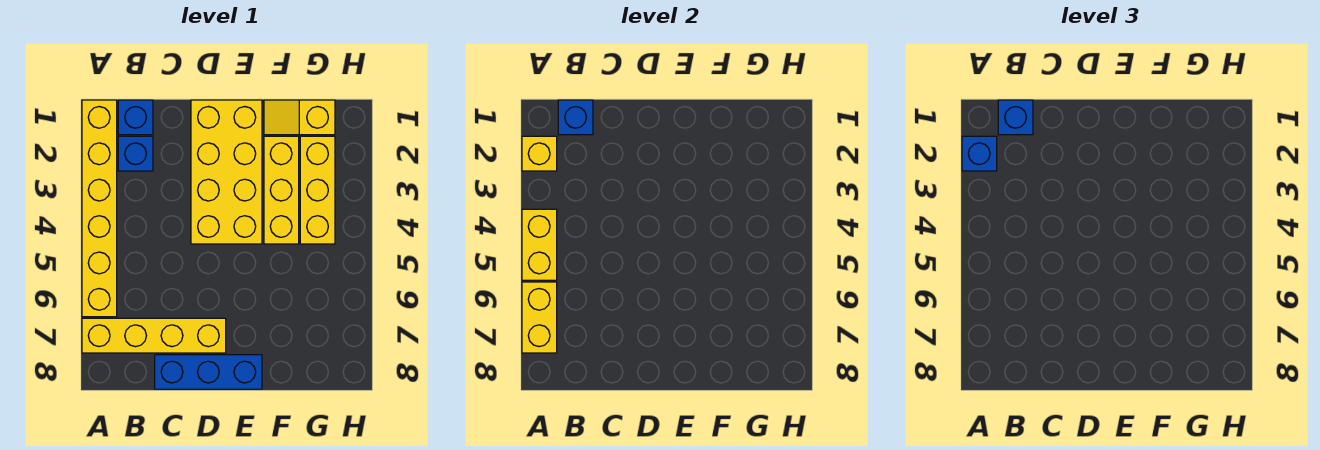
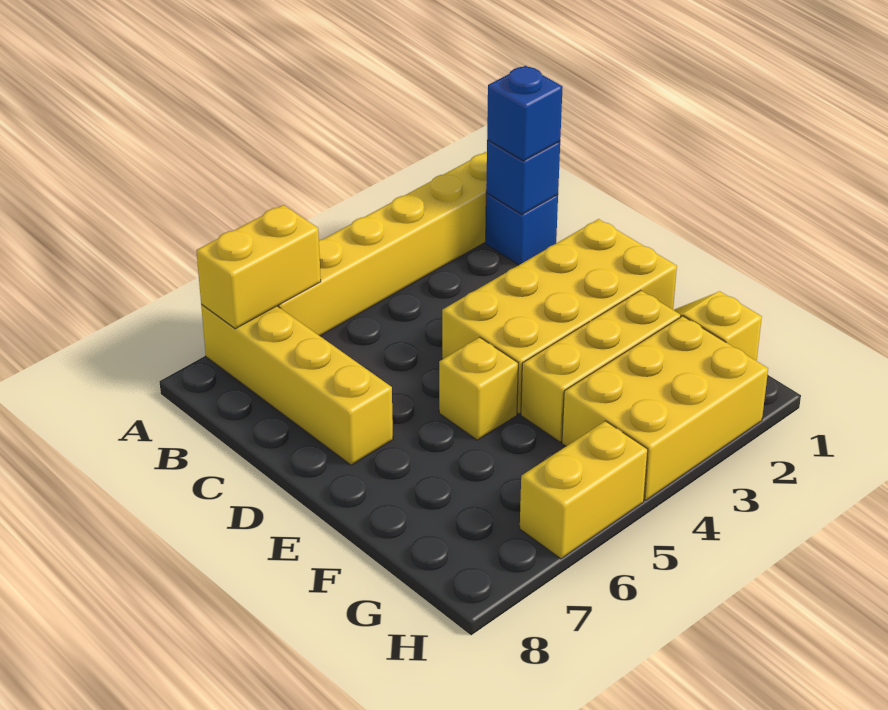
yellow 1x1 brick [522,136,557,171] -> yellow 1x1 brick moved to [439,337,518,440]
blue 1x1 brick [962,136,997,171] -> none
yellow 1x2 brick [522,209,557,280] -> yellow 1x2 brick moved to [520,421,648,559]
blue 1x1 brick [118,136,153,171] -> none
blue 1x3 brick [155,355,262,389] -> none
yellow 1x3 brick [300,136,335,244] -> yellow 2x3 brick [562,316,768,501]

